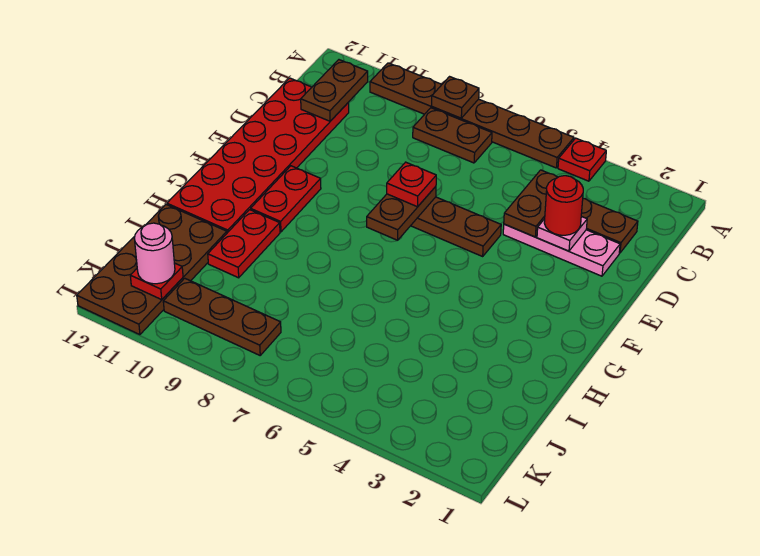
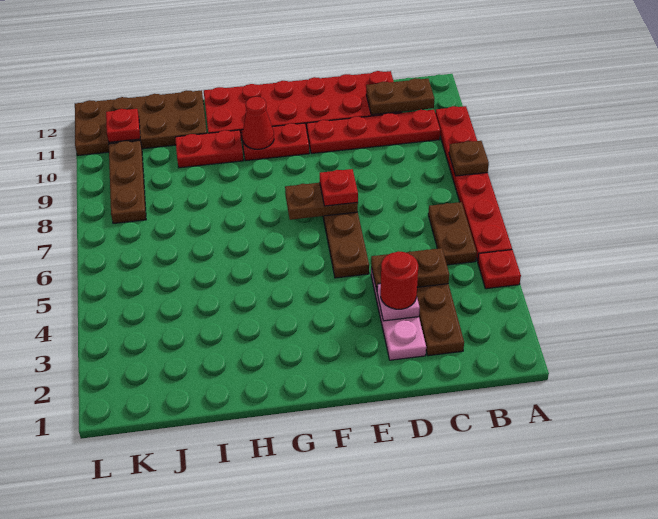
brown 1x6 plate [370,63,574,168] -> red 1x6 plate [435,106,512,261]
brown 1x2 plate [413,108,492,163] -> brown 1x2 plate moved to [428,202,477,265]
none -> red 1x4 plate [307,110,440,154]
none -> red 1x1 cone [242,97,274,149]
pink 1x1 round brick [134,223,175,284] -> none

